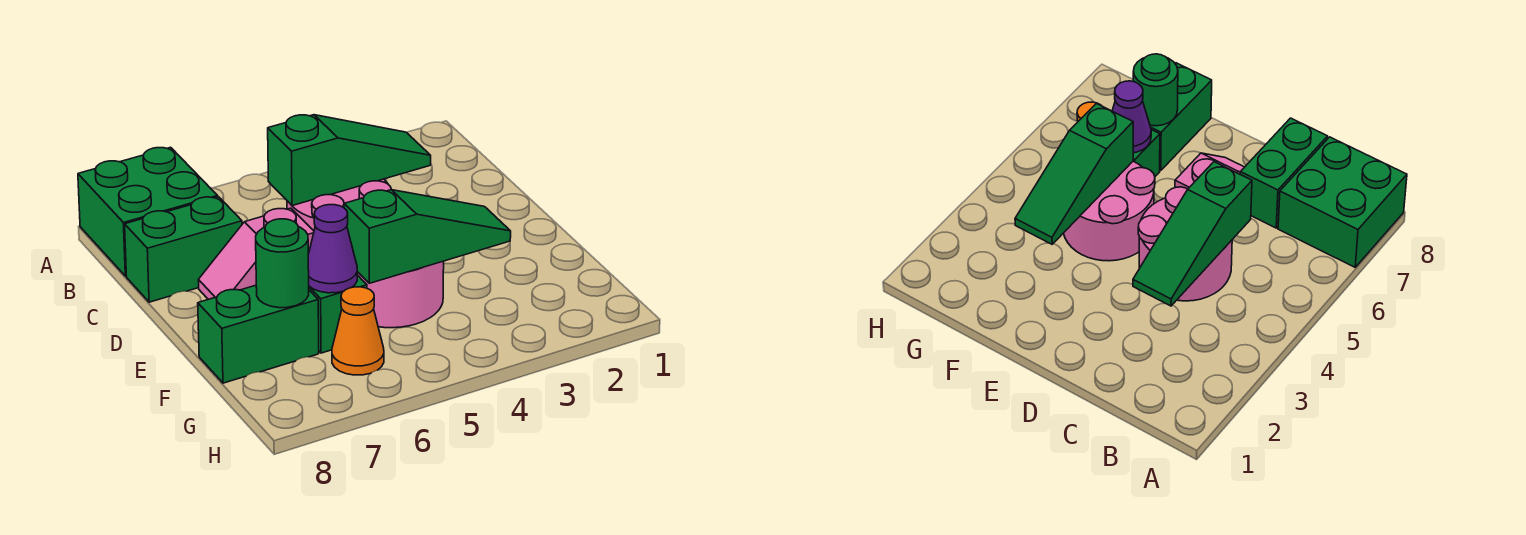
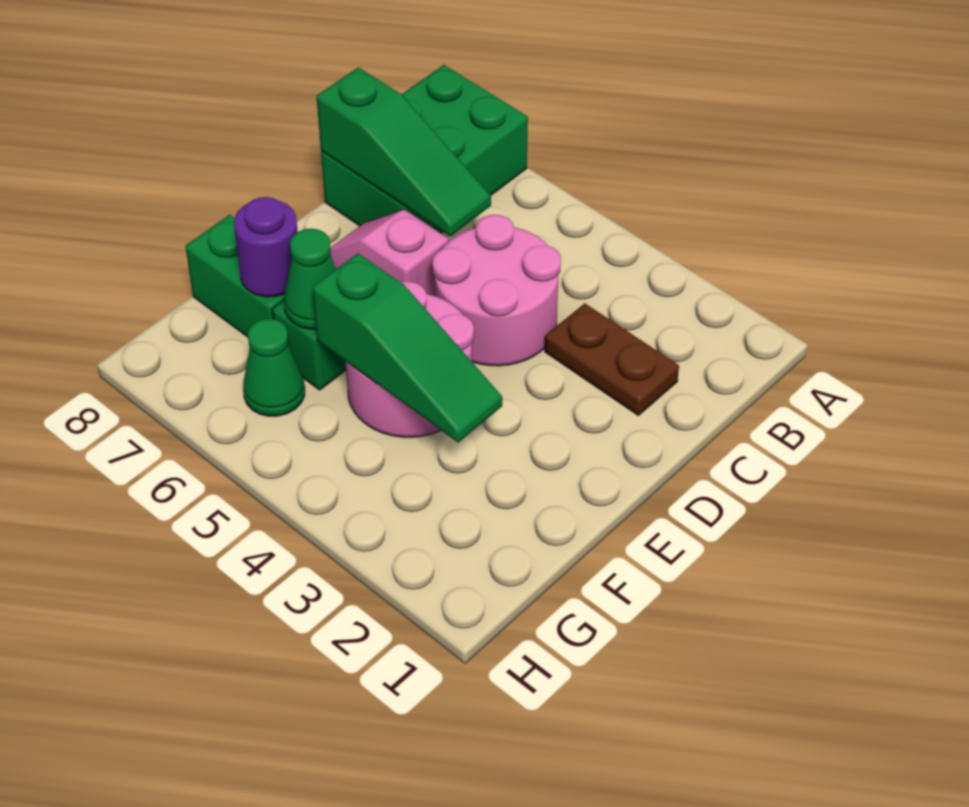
none -> brown 1x2 plate [545,303,679,415]
green 1x3 slope [268,115,431,205] -> green 1x3 slope moved to [316,67,491,236]
purple 1x1 cone [308,205,357,293] -> green 1x1 cone [284,229,336,329]
green 1x1 round brick [256,219,309,308] -> purple 1x1 round brick [234,197,298,297]
orange 1x1 cone [332,287,384,375] -> green 1x1 cone [243,319,305,416]

